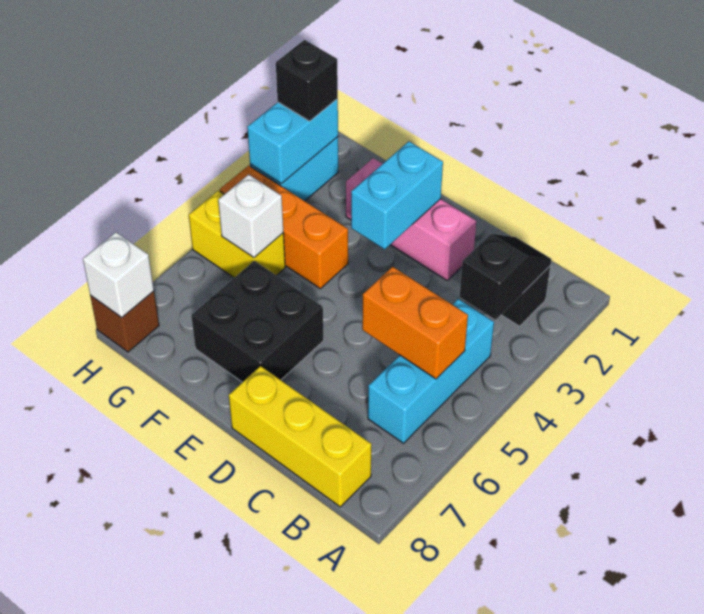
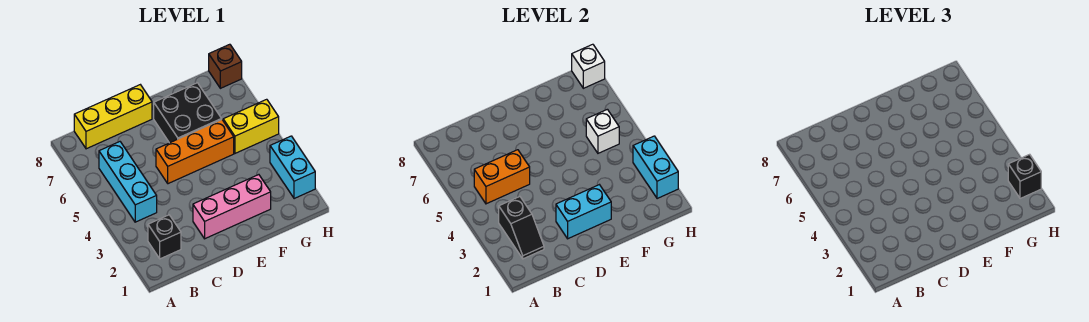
cyan 1x2 brick [351,141,443,249] -> cyan 1x2 brick turned to [556,185,611,239]
orange 1x3 brick [220,166,348,289] -> orange 1x3 brick moved to [156,120,234,184]

